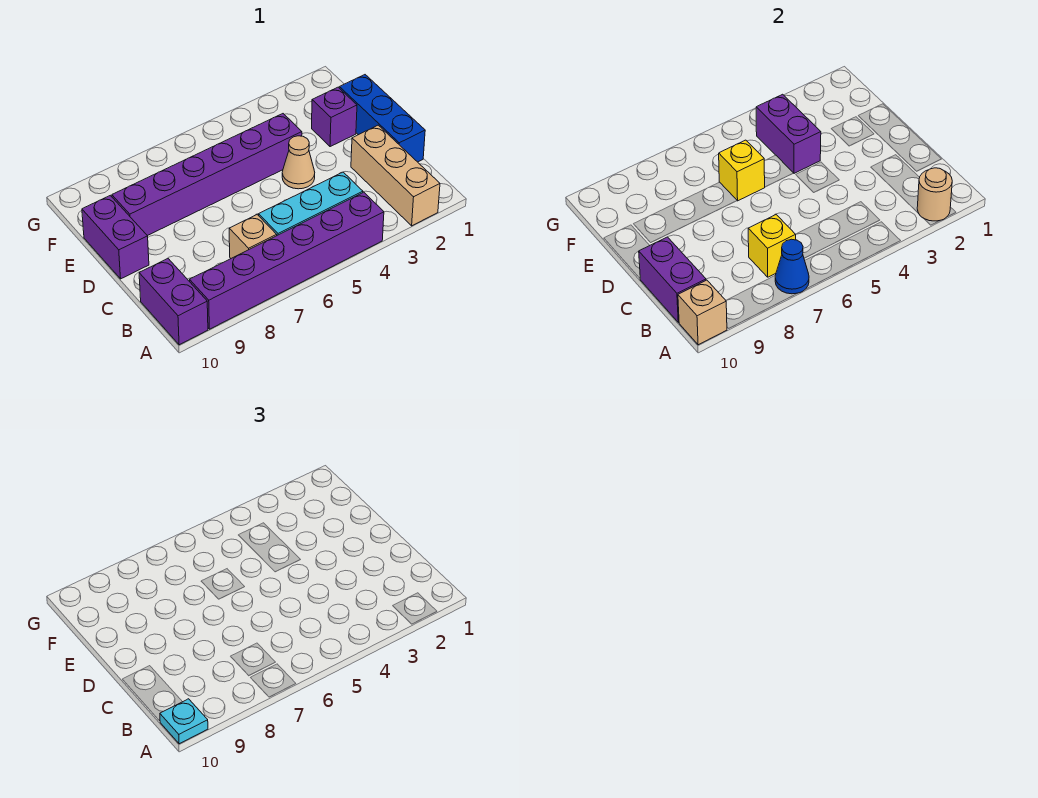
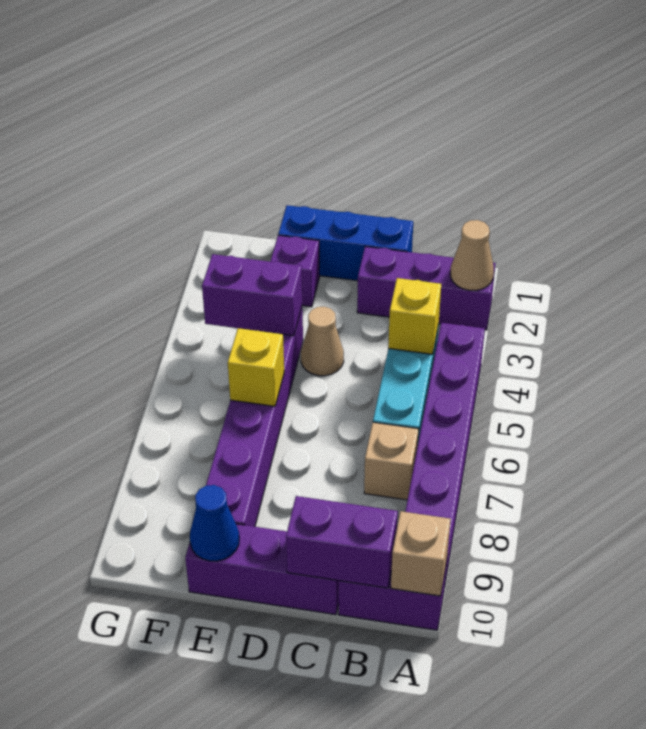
tan 1x3 brick [351,125,440,226] -> purple 1x3 brick [357,246,496,330]
tan 1x1 round brick [917,168,952,221] -> tan 1x1 cone [450,220,494,290]
blue 1x1 cone [775,239,809,294] -> blue 1x1 cone moved to [190,485,239,561]
cyan 1x1 plate [160,699,208,744] -> none
yellow 1x1 brick [748,215,796,277] -> yellow 1x1 brick moved to [388,278,441,354]
purple 1x2 brick [82,195,149,279] -> purple 1x3 brick [185,524,339,615]

